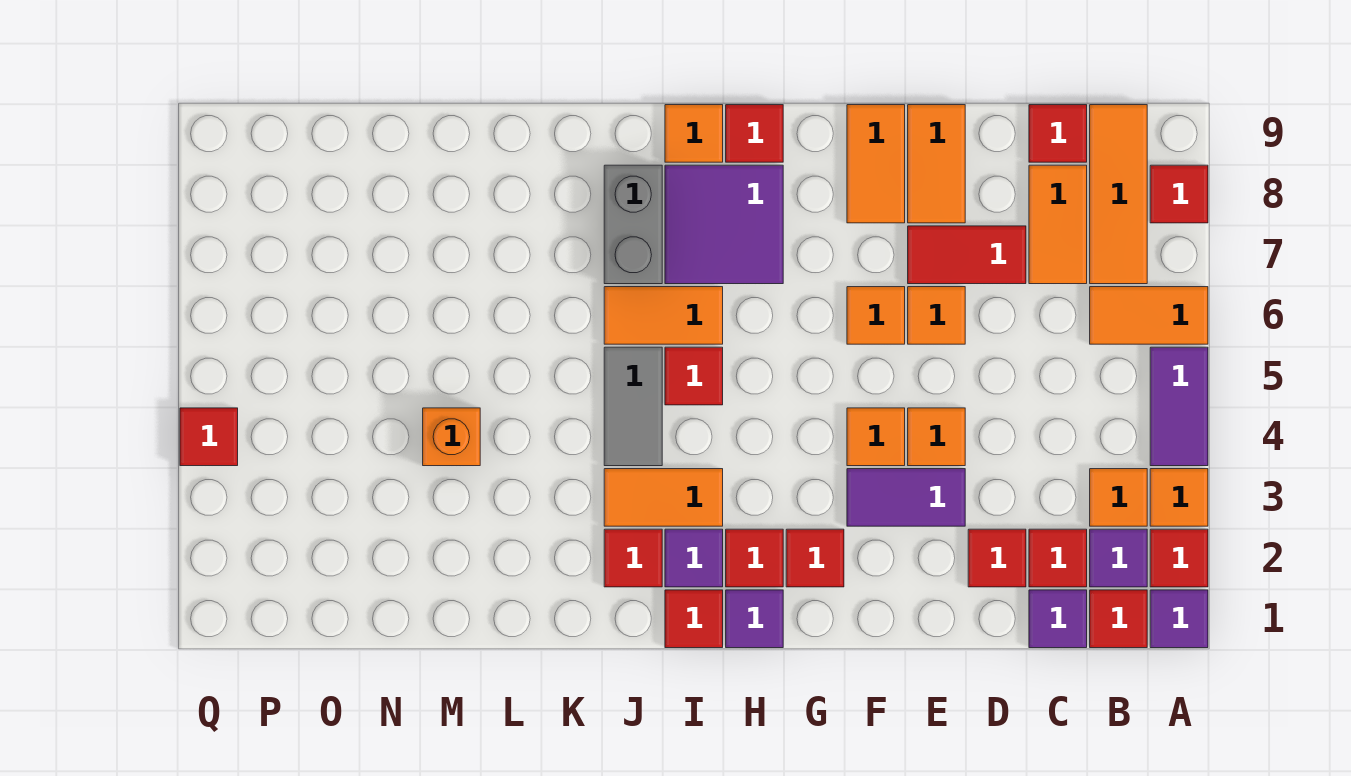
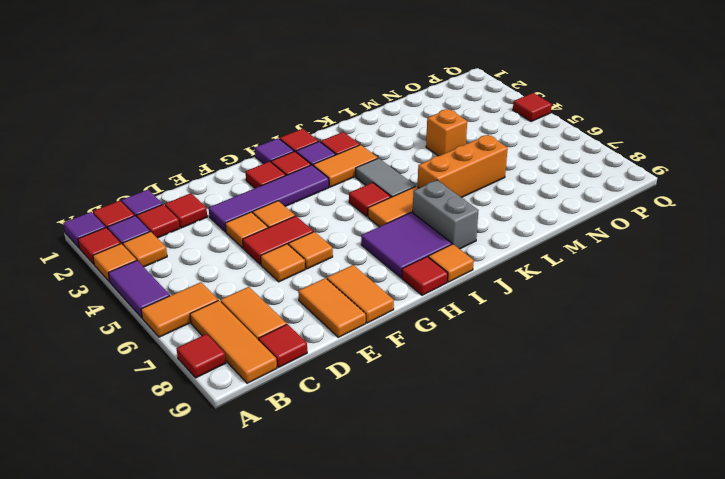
red 1x2 tile [908,226,1026,284] -> red 1x2 tile moved to [243,216,313,265]
purple 1x2 tile [847,469,965,526] -> purple 1x4 tile [209,165,329,232]
none -> orange 1x3 brick [418,135,508,198]

